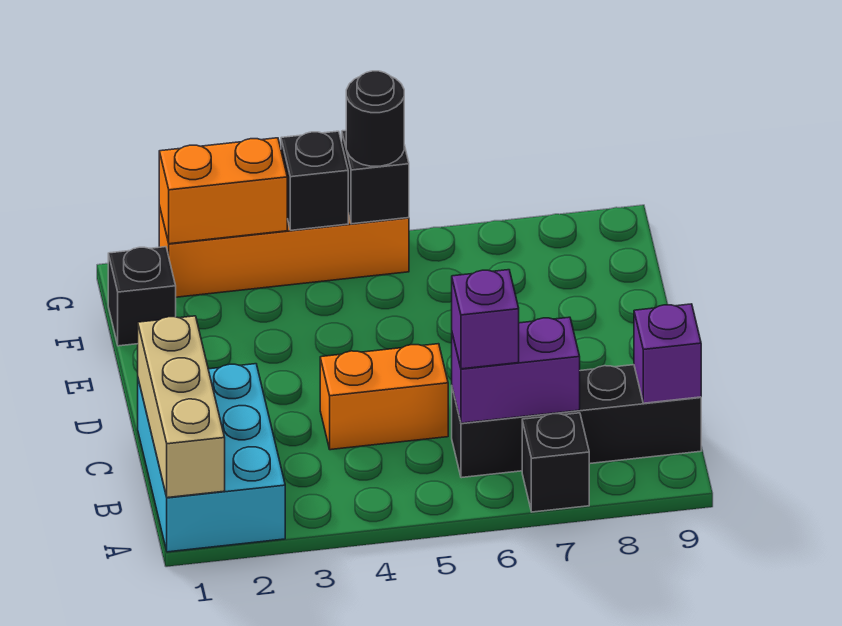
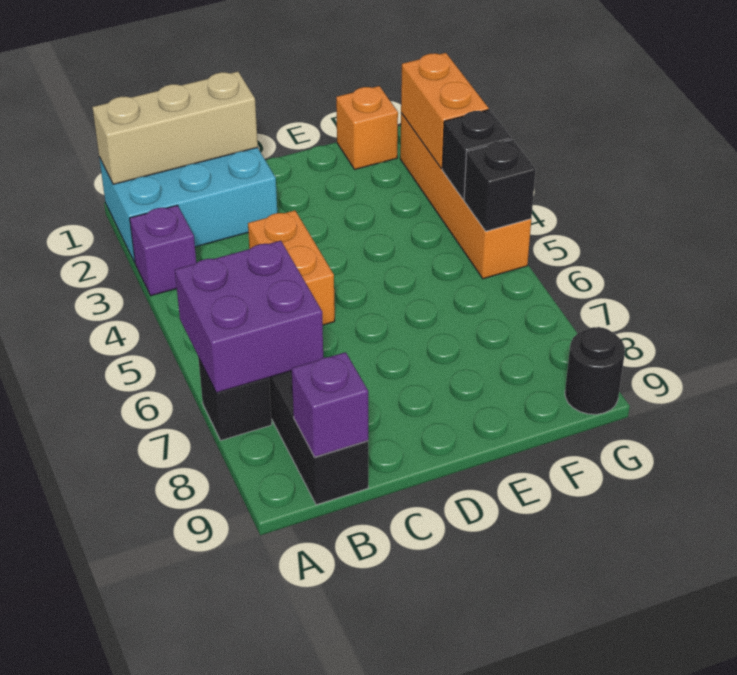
purple 1x2 brick [452,317,580,423] -> purple 2x2 brick [175,241,323,393]
purple 1x1 brick [452,270,519,369] -> purple 1x1 brick moved to [130,205,196,296]
black 1x1 brick [108,247,176,346] -> orange 1x1 brick [336,86,398,169]
black 1x1 round brick [346,71,404,166] -> black 1x1 round brick moved to [565,327,625,414]

